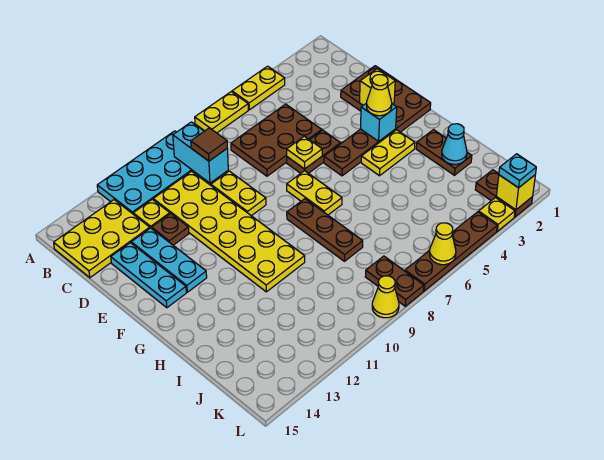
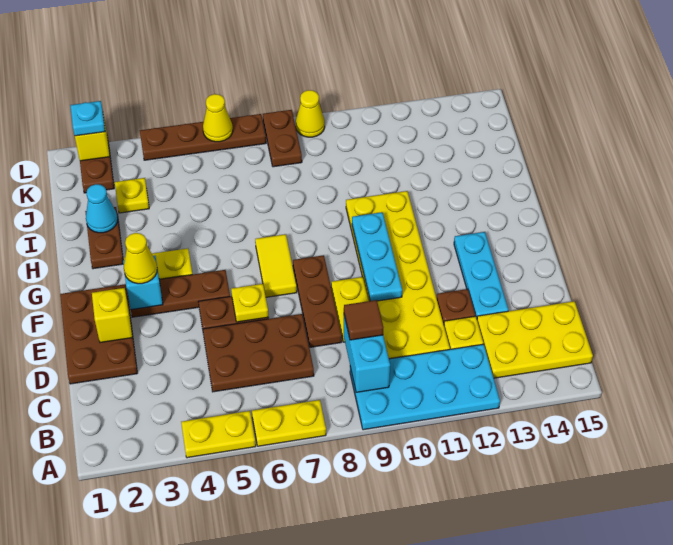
cyan 1x3 plate [111,243,186,308] -> cyan 1x3 plate moved to [352,212,402,301]
yellow 1x2 plate [287,171,342,215] -> yellow 1x2 tile [255,234,297,297]
brown 1x3 plate [287,199,363,261] -> brown 1x3 plate moved to [293,255,342,347]
yellow 1x1 plate [479,198,515,231] -> yellow 1x1 plate moved to [115,178,149,213]

